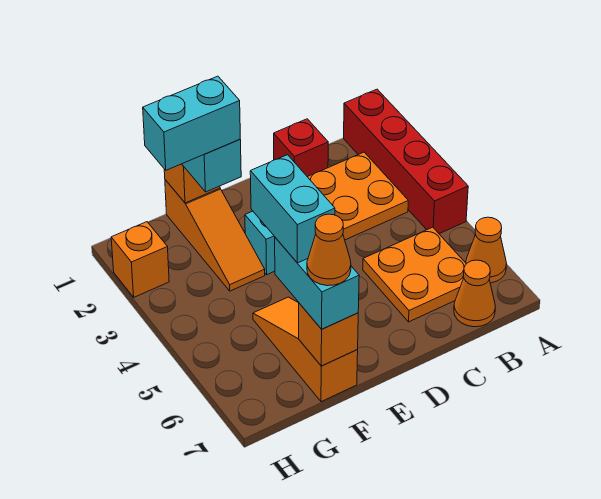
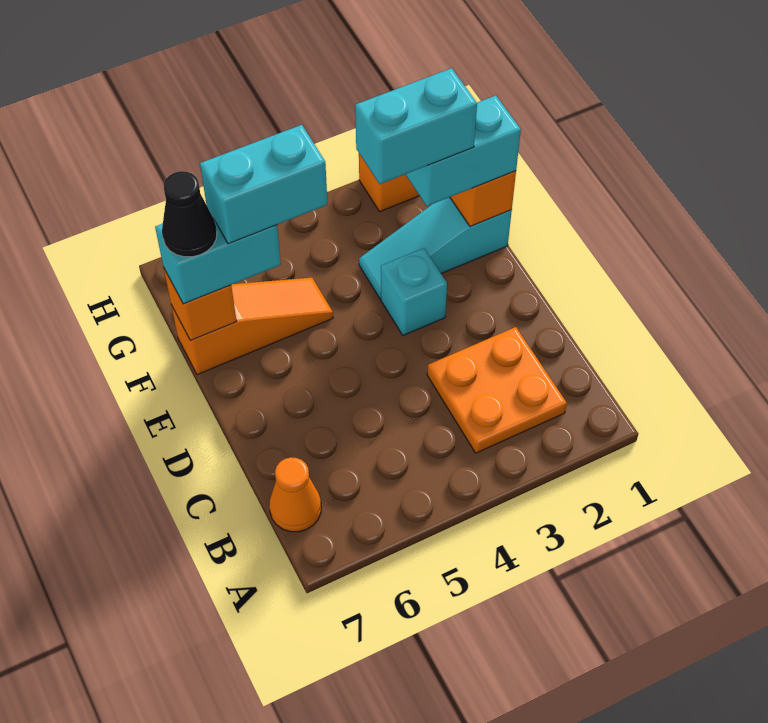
red 1x4 brick [344,89,468,234] -> none
orange 1x1 cone [466,217,507,283] -> none
orange 2x2 plate [363,227,466,322] -> none
red 1x1 brick [274,119,328,177] -> none
orange 1x3 slope [165,180,265,291] -> cyan 1x3 slope [359,197,512,299]
cyan 1x2 brick [143,76,240,170] -> cyan 1x2 brick turned to [355,68,477,184]
orange 1x1 cone [307,214,351,286] -> black 1x1 cone [162,171,217,257]

